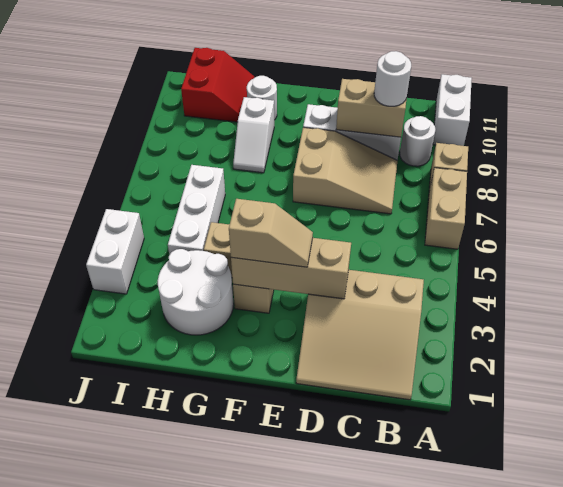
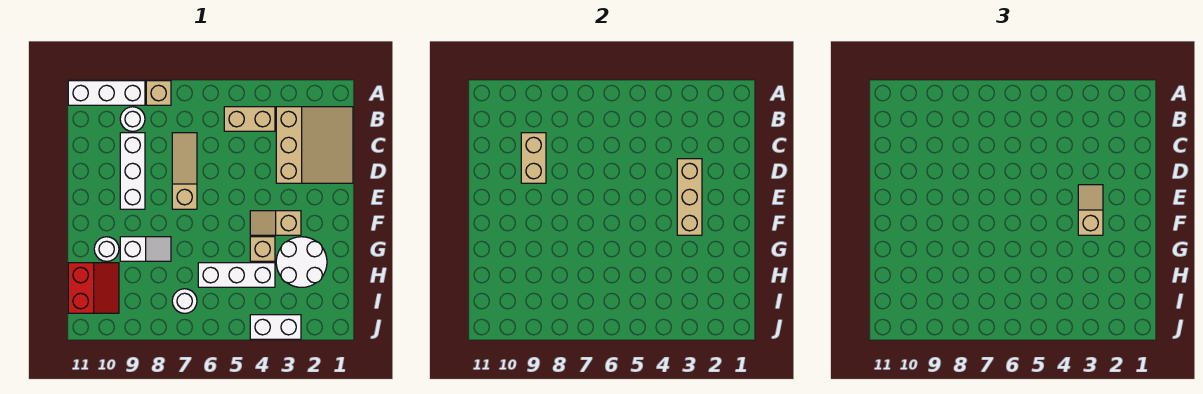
tan 1x2 brick [425,168,467,249] -> tan 1x2 brick moved to [224,107,275,131]
white 1x2 brick [433,74,472,146] -> white 1x3 brick [68,81,145,105]
tan 2x3 slope [293,127,398,214] -> tan 1x3 slope [172,133,197,209]
white 1x1 round brick [374,51,411,106] -> white 1x1 round brick moved to [172,289,197,313]
red 2x2 slope [181,48,254,122] -> red 2x2 slope turned to [68,263,119,313]

